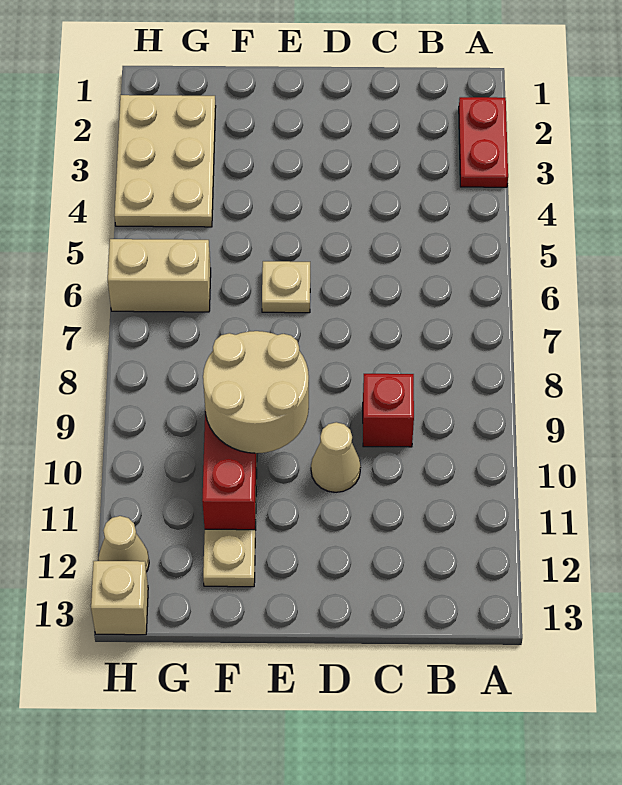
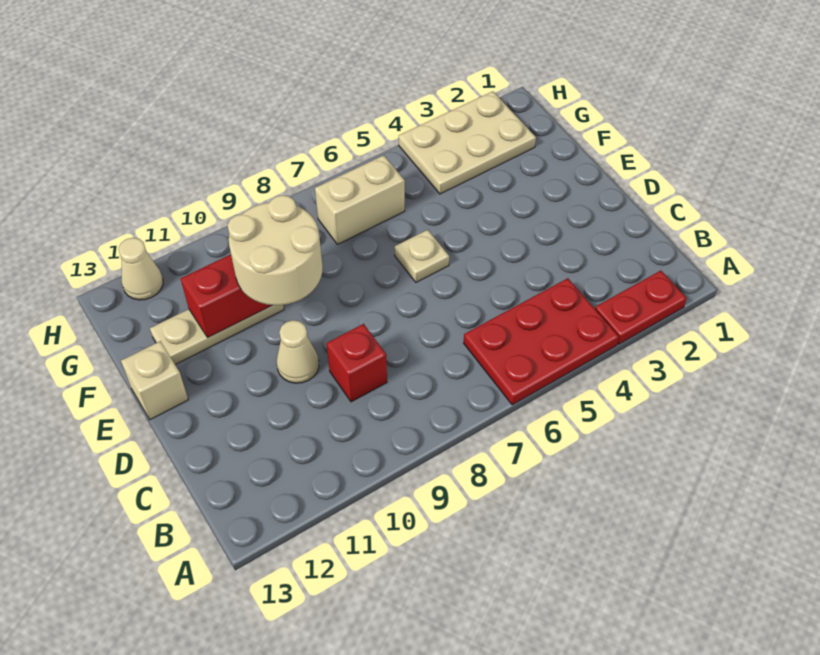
none -> red 2x3 plate [464,278,619,405]
tan 1x2 brick [108,239,211,312] -> tan 1x2 brick turned to [315,155,405,244]
tan 1x1 brick [91,561,148,635] -> tan 1x1 brick moved to [121,341,188,420]

